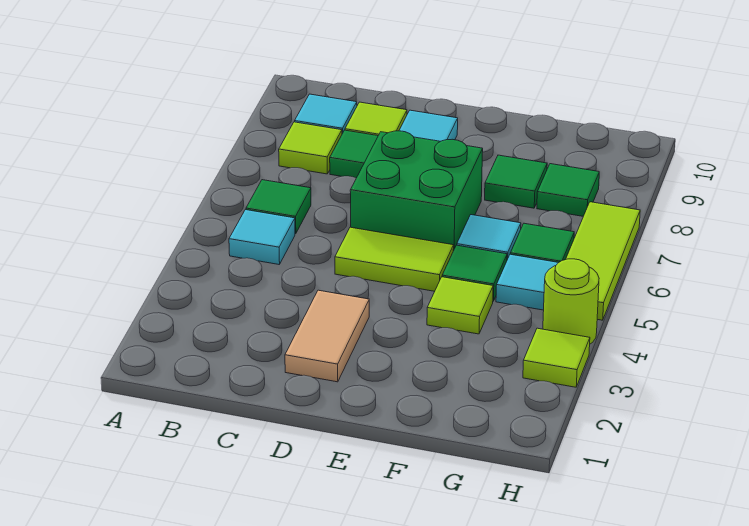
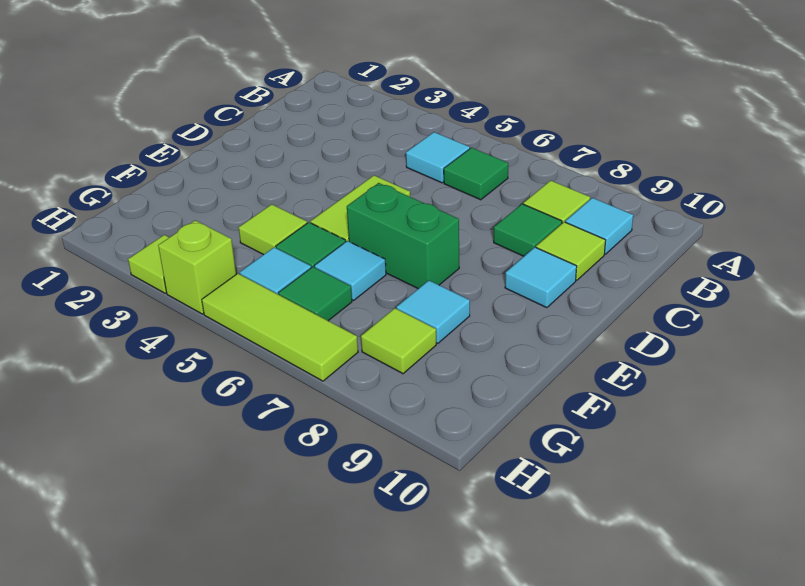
tan 1x2 tile [285,290,369,382] -> none
green 2x2 brick [350,131,483,251] -> green 1x2 brick [347,183,459,289]
green 1x1 tile [485,155,547,208] -> cyan 1x1 tile [396,280,470,343]
green 1x1 tile [537,164,599,216] -> lime 1x1 tile [361,308,436,374]
lime 1x1 round brick [543,259,599,344] -> lime 1x1 brick [158,220,236,314]

